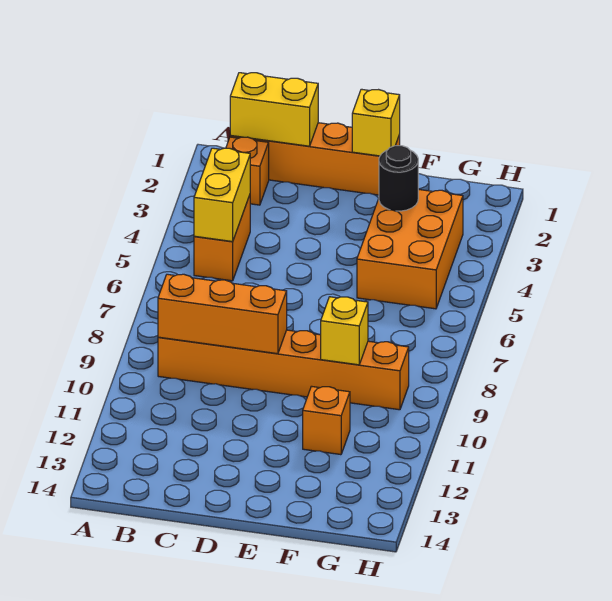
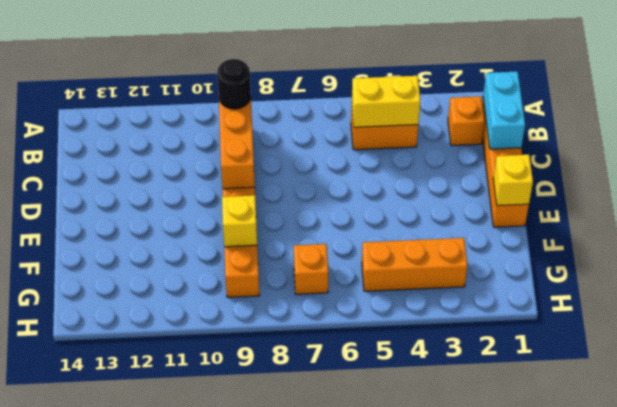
yellow 1x2 brick [230,73,318,146] -> cyan 1x2 brick [483,71,525,149]
orange 2x3 brick [357,189,463,309] -> orange 1x3 brick [362,238,468,291]
black 1x1 round brick [379,145,418,211] -> black 1x1 round brick moved to [217,59,251,109]
orange 1x1 brick [303,386,350,455] -> orange 1x1 brick moved to [294,244,328,294]

